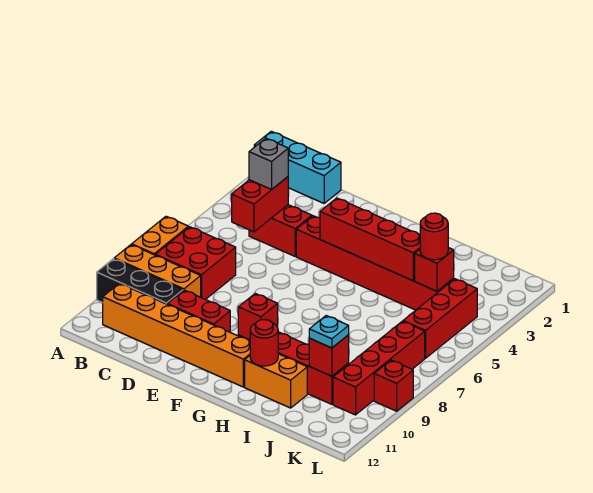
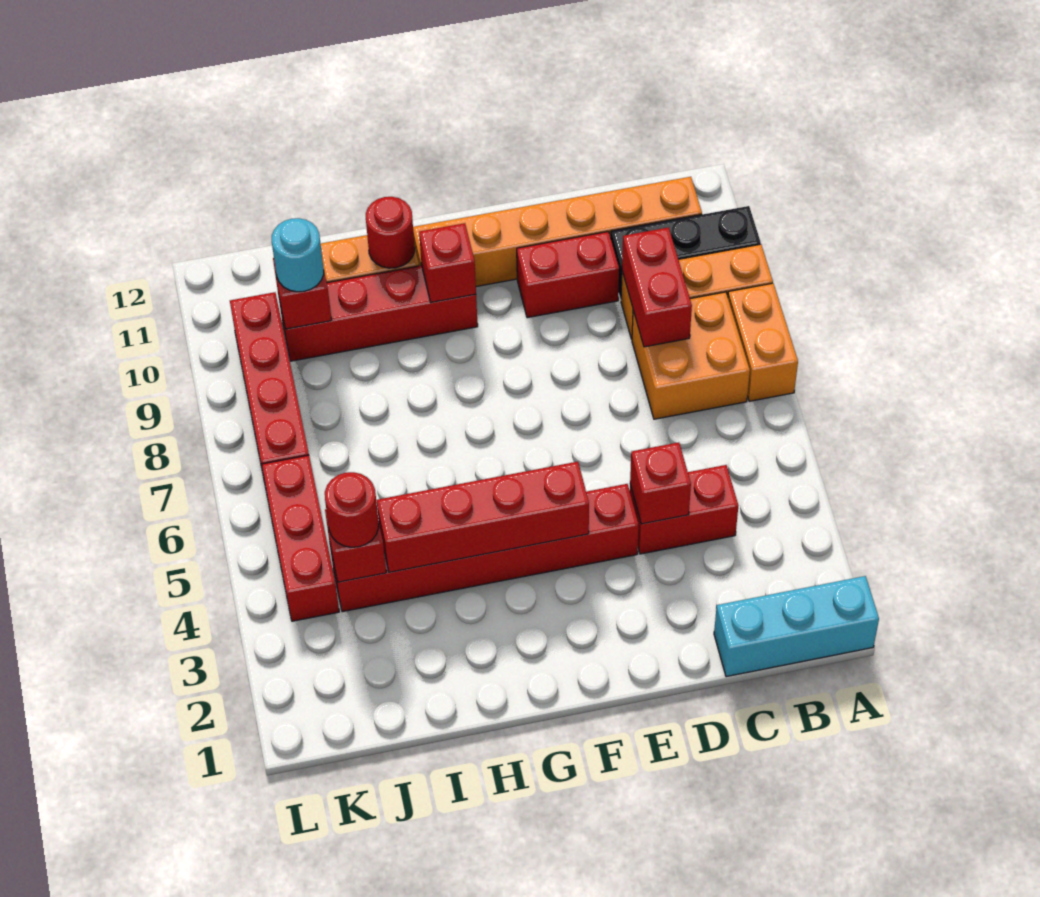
red 2x2 brick [156,227,236,300] -> orange 2x2 brick [632,292,750,419]
red 1x2 brick [232,177,288,232] -> red 1x2 brick moved to [622,227,692,347]
grey 1x1 brick [249,138,288,189] -> none
cyan 1x1 plate [309,316,349,348] -> cyan 1x1 round brick [272,218,324,292]
red 1x1 brick [374,360,413,411] -> red 1x1 brick moved to [630,442,691,524]

